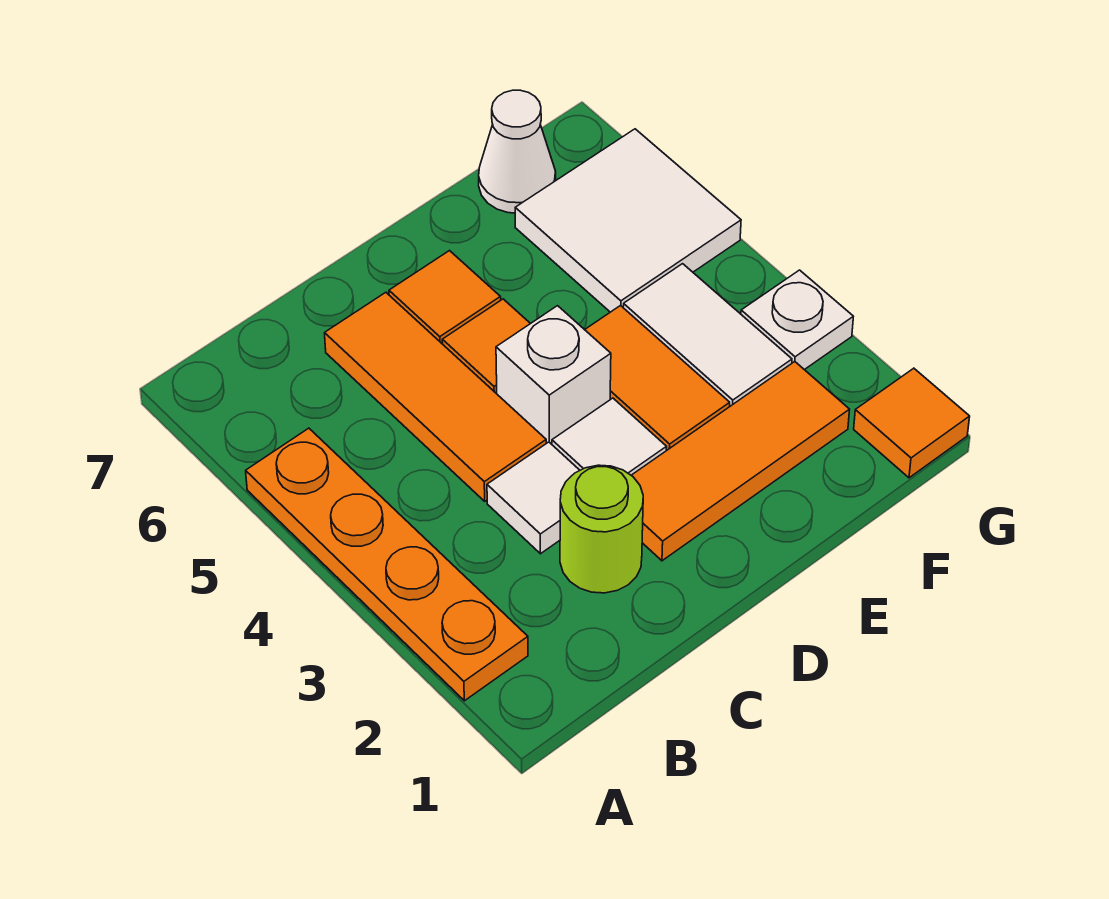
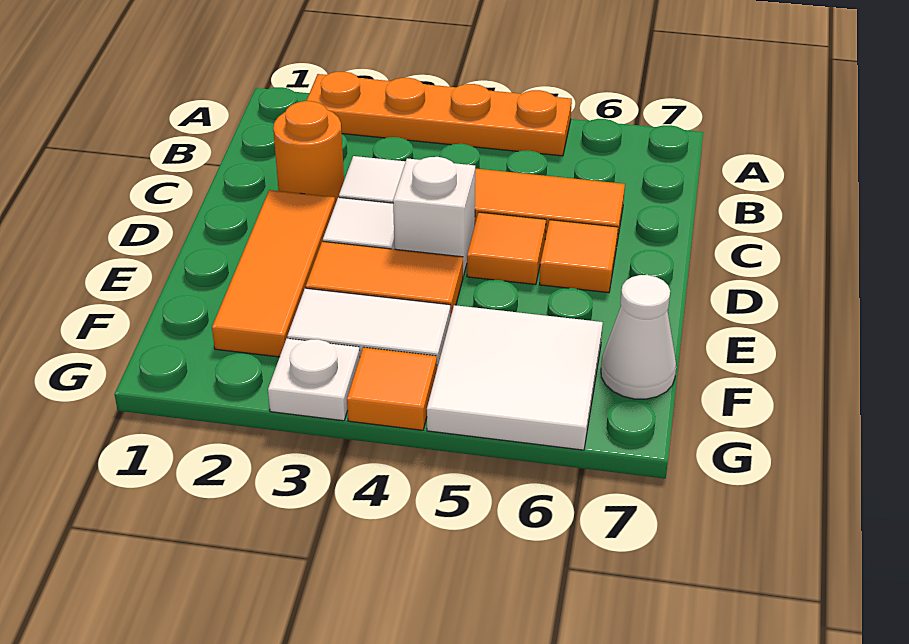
lime 1x1 round brick [560,465,643,593] -> orange 1x1 round brick [273,101,344,204]
orange 1x1 tile [854,368,970,478] -> orange 1x1 tile moved to [347,347,437,430]

